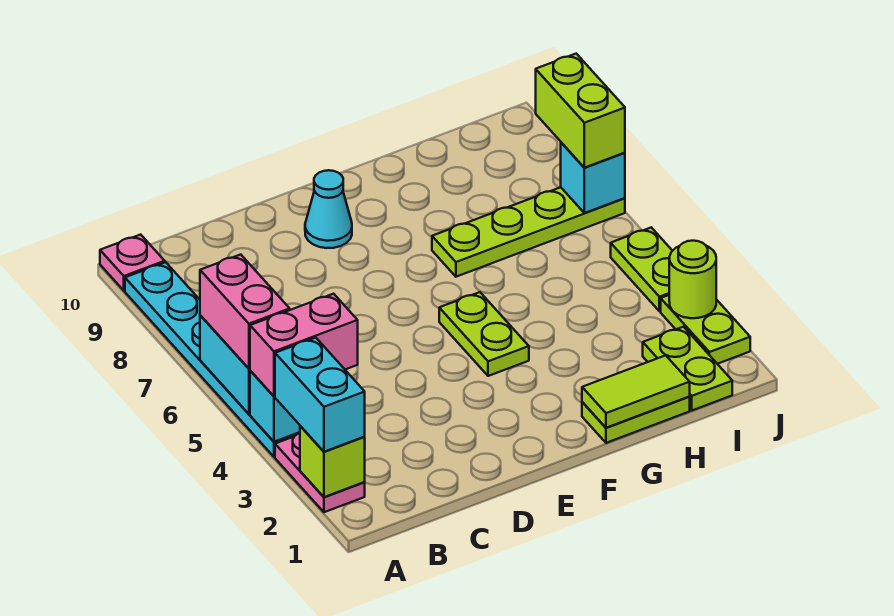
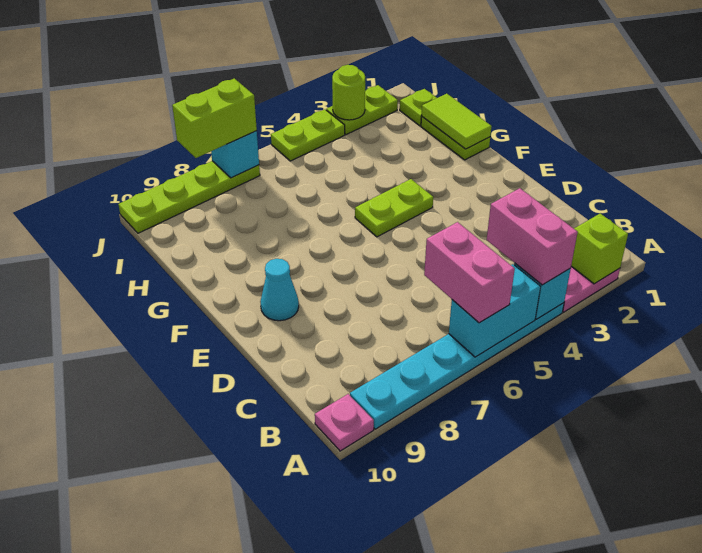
cyan 1x2 brick [275,338,365,452] -> none
pink 1x2 brick [200,255,290,369] -> pink 1x2 brick turned to [424,222,515,323]
lime 1x4 plate [432,187,625,277] -> lime 1x4 plate turned to [118,161,260,233]
lime 1x2 plate [643,327,732,410] -> lime 1x1 plate [400,89,437,126]

